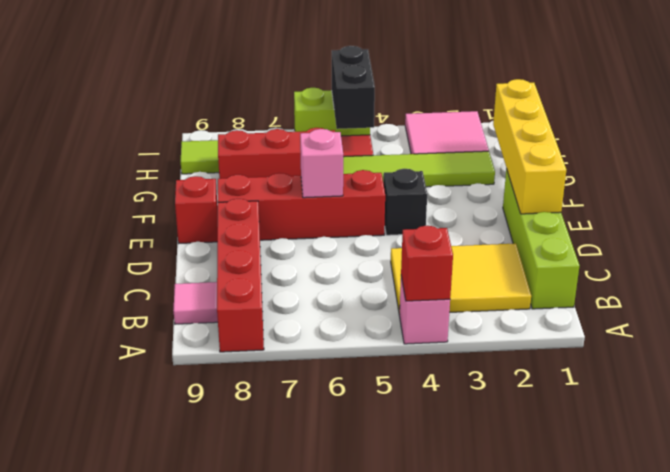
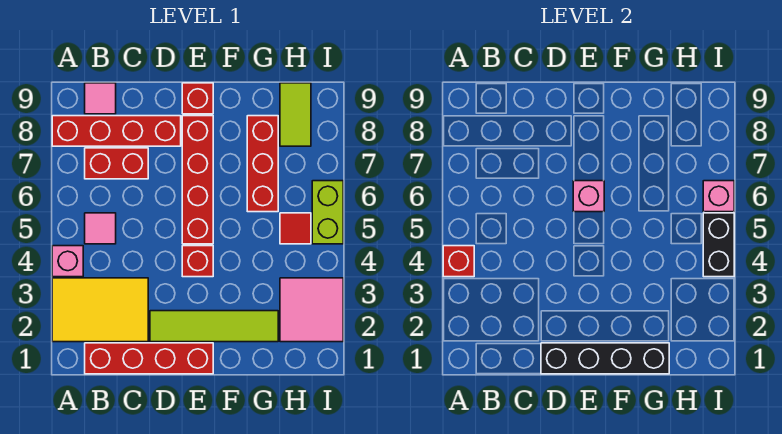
lime 1x4 brick [503,169,580,309] -> red 1x4 brick [85,343,213,374]
yellow 2x3 tile [391,243,531,314] -> yellow 2x3 tile turned to [52,278,148,342]
none -> pink 1x1 tile [85,213,116,244]
none -> red 1x2 brick [85,148,148,179]
yellow 1x4 brick [493,79,566,214] -> black 1x4 brick [541,343,669,374]
black 1x1 brick [383,169,427,235] -> red 1x1 brick [182,246,213,277]
lime 1x4 tile [343,151,495,187] -> lime 1x4 tile turned to [150,311,278,342]
black 1x2 brick [332,46,375,129] -> black 1x2 brick turned to [703,213,734,277]
none -> pink 1x1 brick [703,181,734,212]

